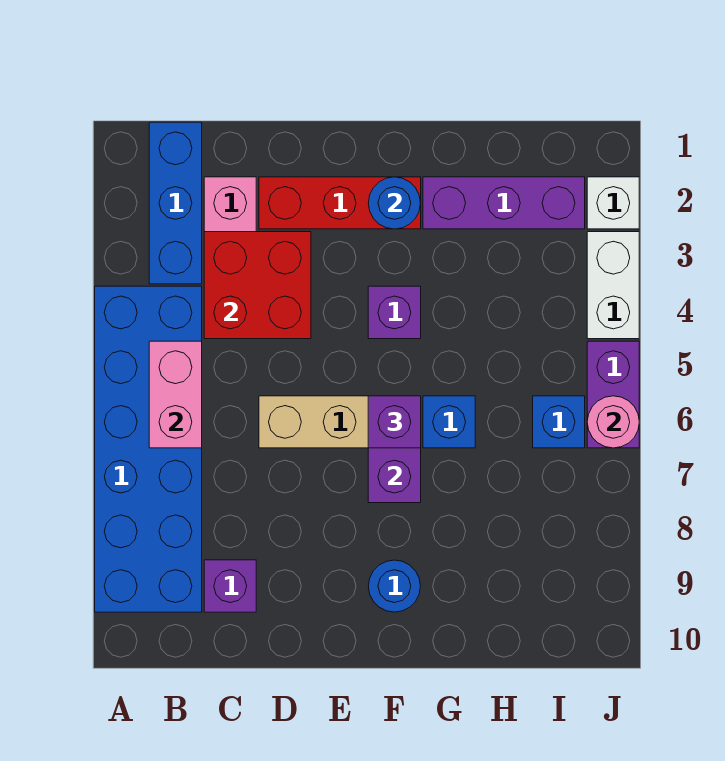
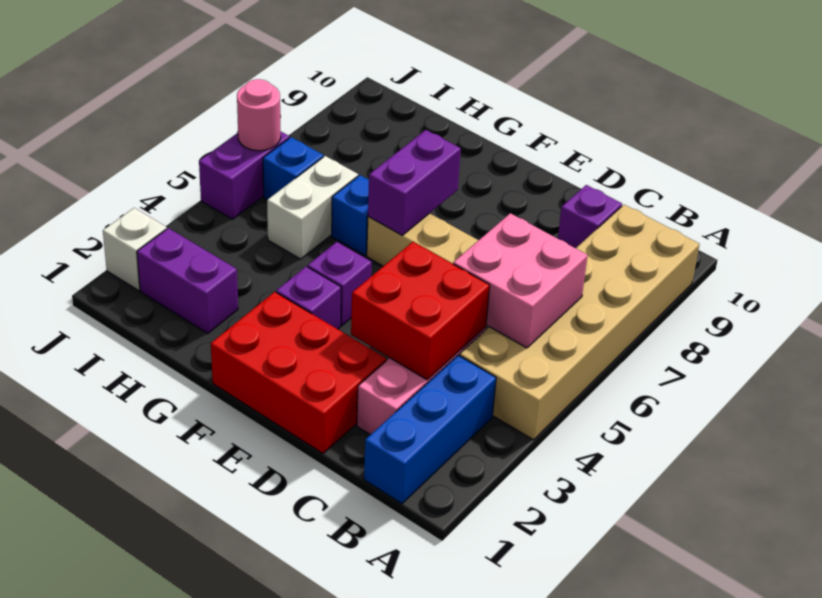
blue 2x6 brick [95,286,202,612] -> tan 2x6 brick [459,205,700,440]
pink 1x2 brick [149,341,202,448] -> pink 2x2 brick [453,213,588,348]
red 1x3 brick [259,177,421,229] -> red 2x3 brick [211,292,386,454]
blue 1x1 round brick [368,177,420,229] -> none
purple 1x1 brick [368,396,421,448] -> purple 1x1 brick moved to [276,267,341,329]
blue 1x1 round brick [368,560,420,612] -> none
purple 1x3 brick [423,177,585,229] -> purple 1x2 brick [137,228,238,333]
white 1x2 brick [587,232,639,339] -> white 1x2 brick moved to [267,156,358,259]

